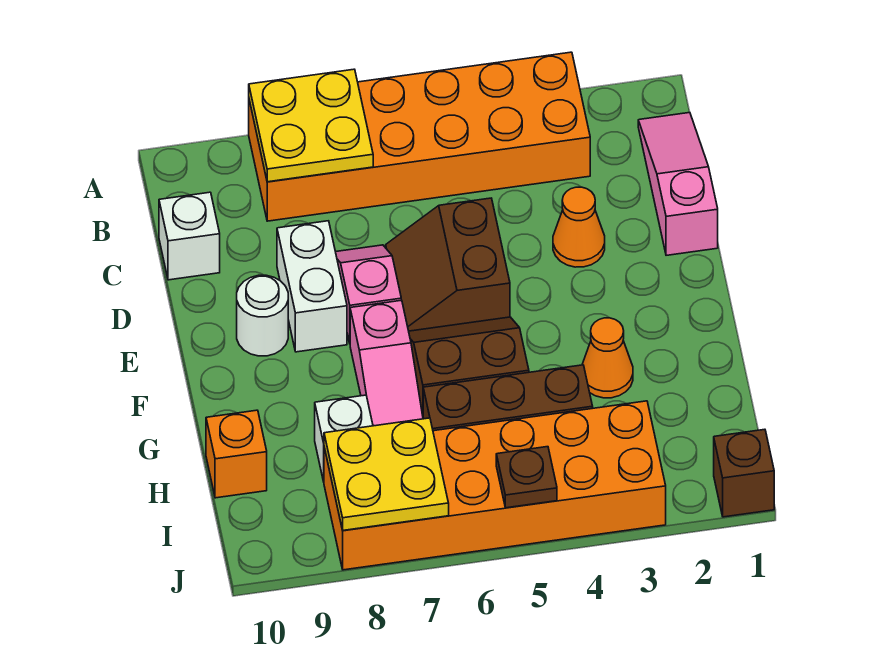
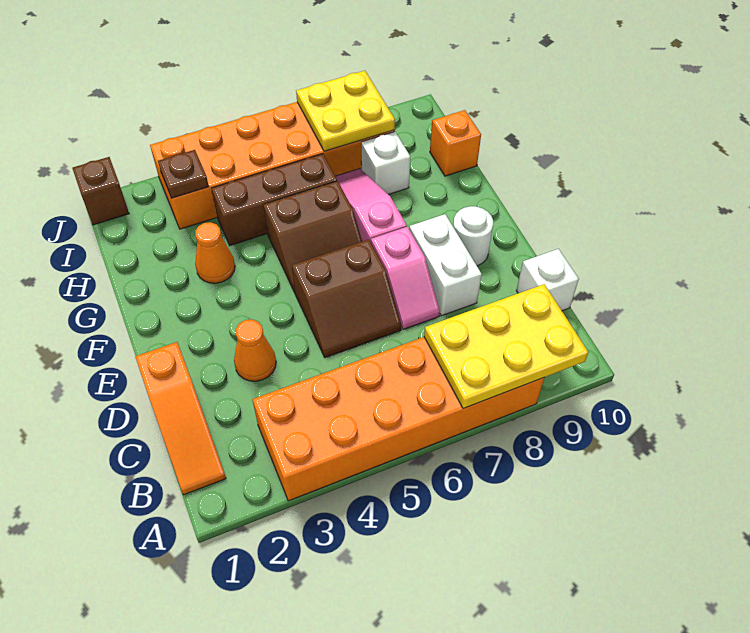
yellow 2x2 plate [249,69,373,182] -> yellow 2x3 plate [424,284,588,409]
pink 1x3 slope [638,113,718,255] -> orange 1x3 slope [135,342,226,495]
brown 2x2 slope [386,198,510,331] -> brown 2x2 slope turned to [292,240,402,357]
brown 1x1 plate [496,447,557,508] -> brown 1x1 plate moved to [158,150,209,198]

